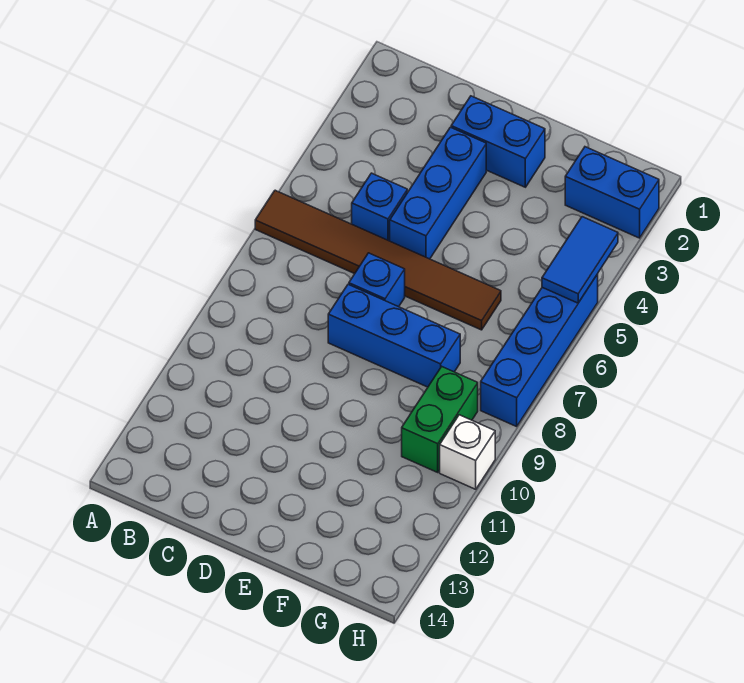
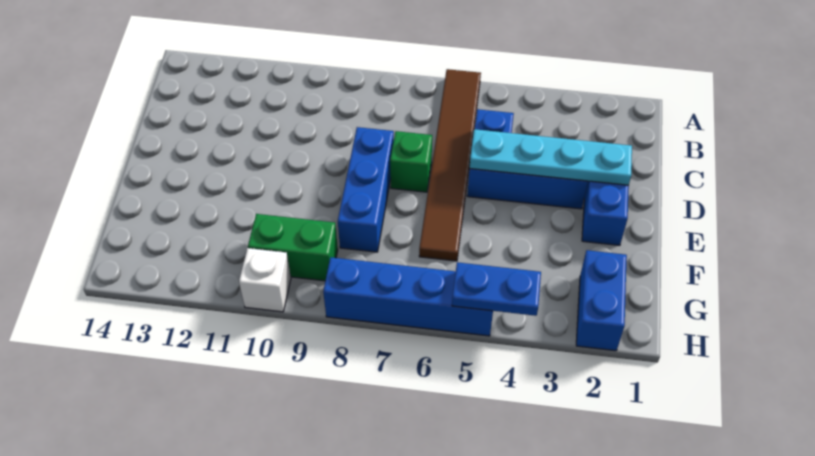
none -> cyan 1x4 plate [469,129,632,185]
blue 1x1 brick [349,253,405,307] -> green 1x1 brick [390,131,432,192]
blue 1x2 tile [542,217,618,303] -> blue 1x2 plate [452,262,541,316]

